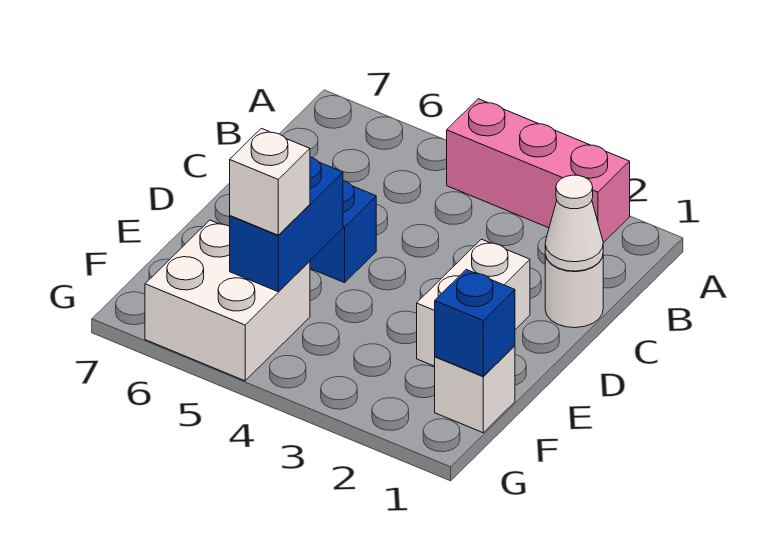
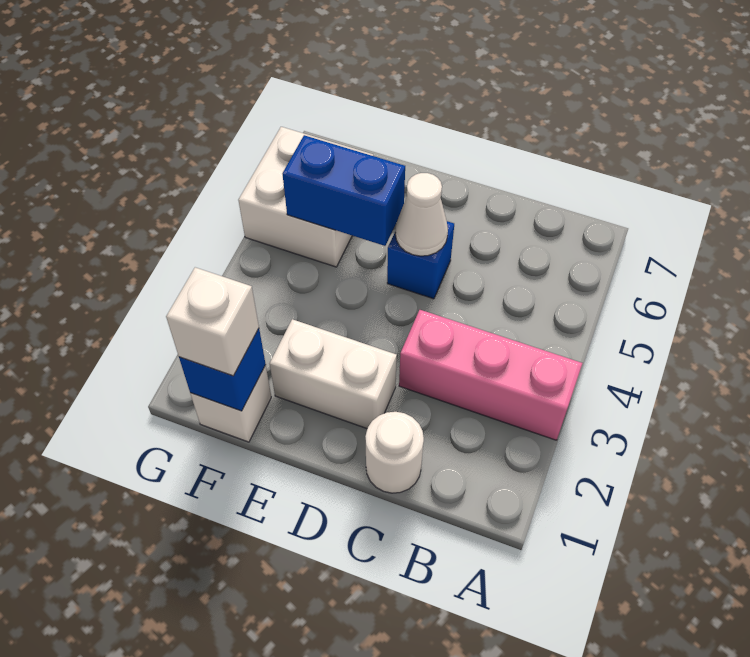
pink 1x3 brick [447,99,630,243] -> pink 1x3 brick turned to [399,310,582,440]
white 1x1 cone [545,175,603,271] -> white 1x1 cone moved to [395,173,448,256]
white 1x1 brick [230,128,310,235] -> white 1x1 brick moved to [166,267,259,376]

